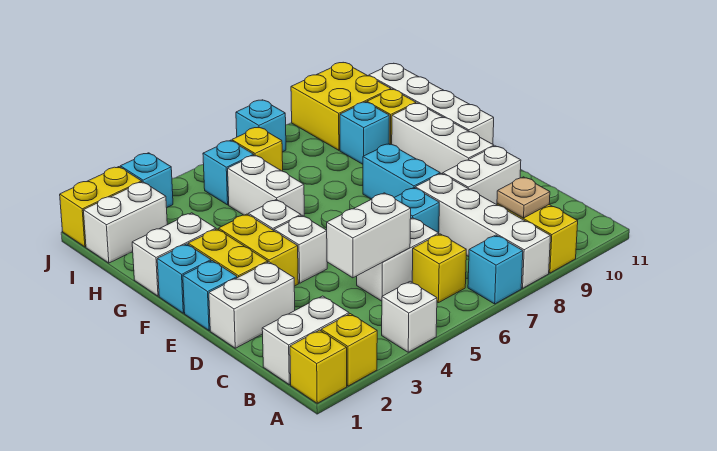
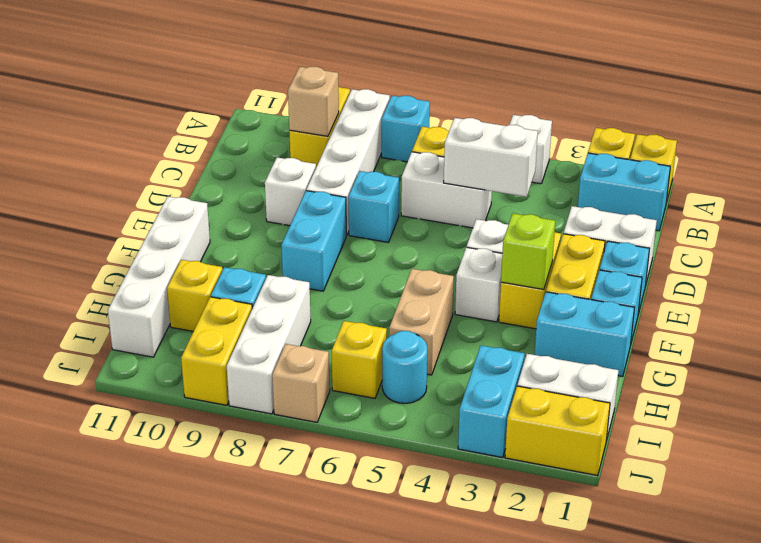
white 1x2 brick [262,296,349,385] -> cyan 1x2 brick [578,153,670,231]
tan 1x1 plate [497,177,550,218] -> tan 1x1 brick [288,67,339,136]
white 1x2 brick [443,146,521,205] -> white 1x1 brick [265,157,316,226]
white 1x3 brick [392,103,494,174] -> white 1x3 brick moved to [227,275,311,414]
none -> lime 1x1 brick [501,214,555,290]
white 1x2 brick [132,213,216,296] -> cyan 1x2 brick [535,292,634,377]
white 1x2 brick [228,155,304,216] -> tan 1x2 brick [389,269,454,375]
cyan 1x1 brick [203,140,254,205] -> cyan 1x1 round brick [382,331,427,403]
yellow 2x2 brick [291,63,391,150] -> yellow 1x2 brick [181,297,252,405]
cyan 1x1 brick [120,153,173,208] -> cyan 1x2 brick [458,345,525,457]
cyan 1x1 brick [236,100,286,152] -> tan 1x1 brick [272,344,330,422]

